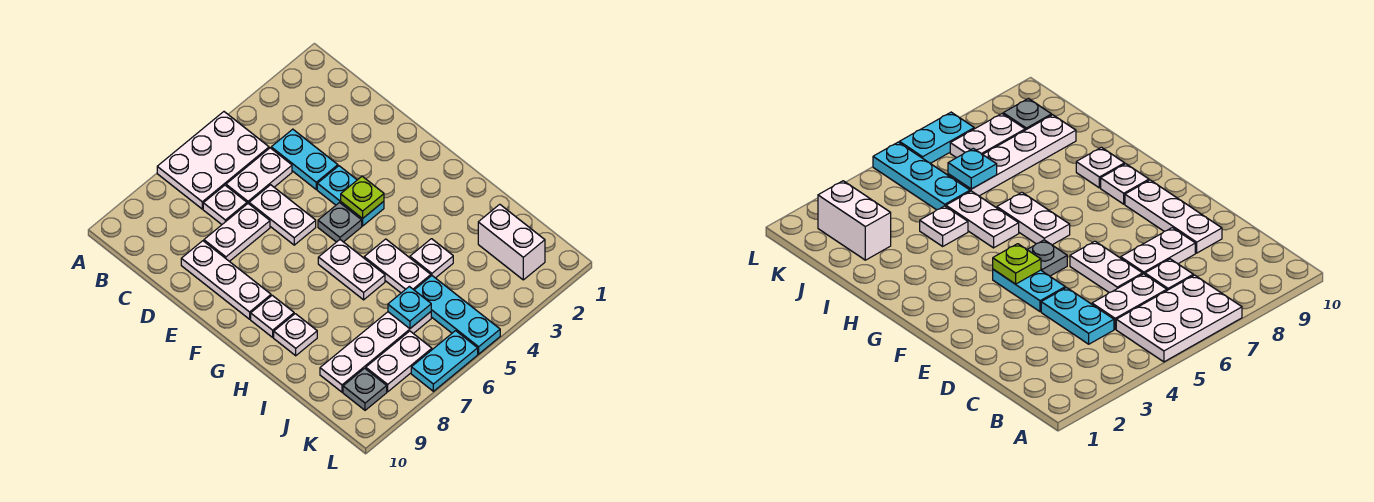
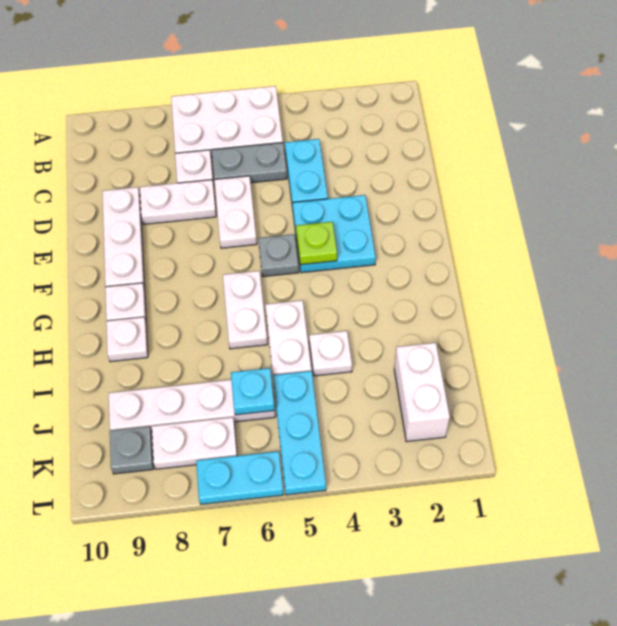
white 1x2 plate [226,148,292,204] -> grey 1x2 plate [212,143,287,183]
cyan 1x2 plate [317,166,384,226] -> cyan 2x2 plate [292,195,376,273]

